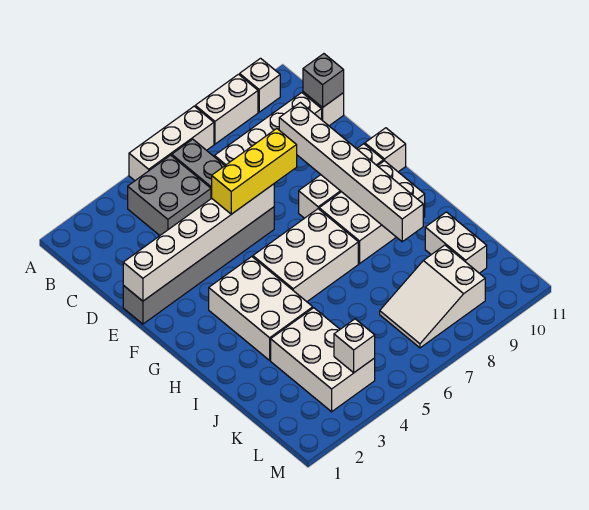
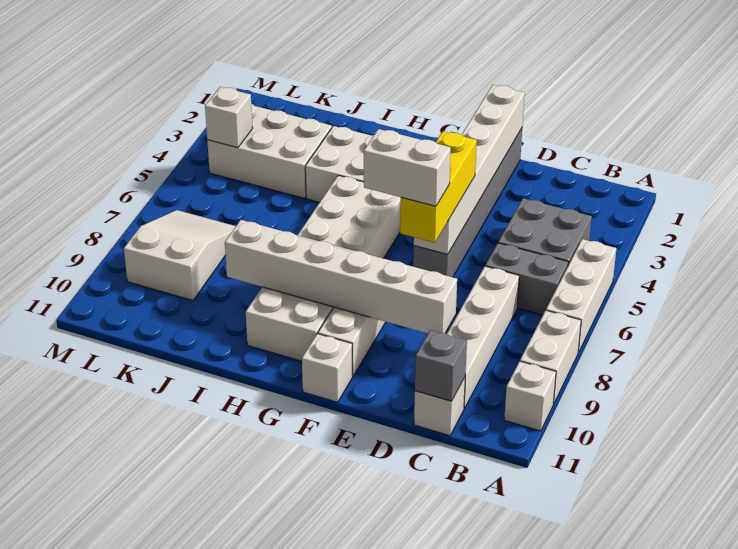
white 1x2 brick [425,212,487,273] -> white 1x2 brick moved to [364,129,451,206]

